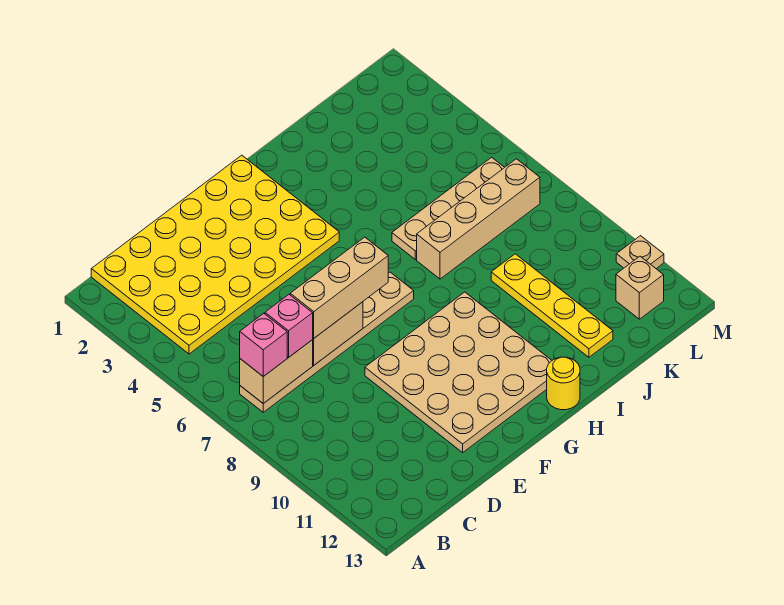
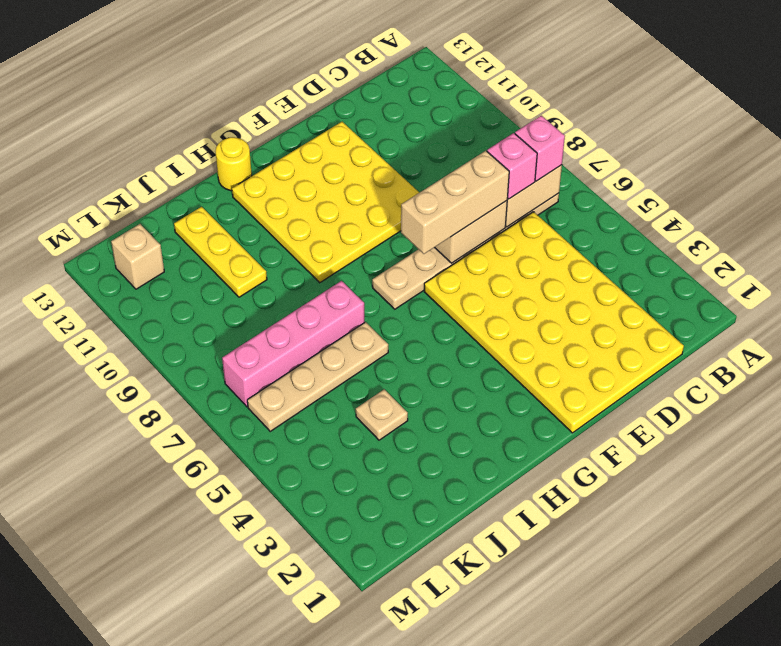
yellow 4x6 plate [91,155,339,354] -> yellow 4x6 plate turned to [424,212,684,433]
tan 4x4 plate [365,292,552,453] -> yellow 4x4 plate [232,122,419,283]
tan 1x4 brick [417,159,540,279] -> pink 1x4 brick [222,281,365,407]
yellow 1x4 plate [491,254,613,357] -> yellow 1x3 plate [174,207,267,297]
tan 1x1 plate [616,236,664,269] -> tan 1x1 plate moved to [356,389,408,440]

